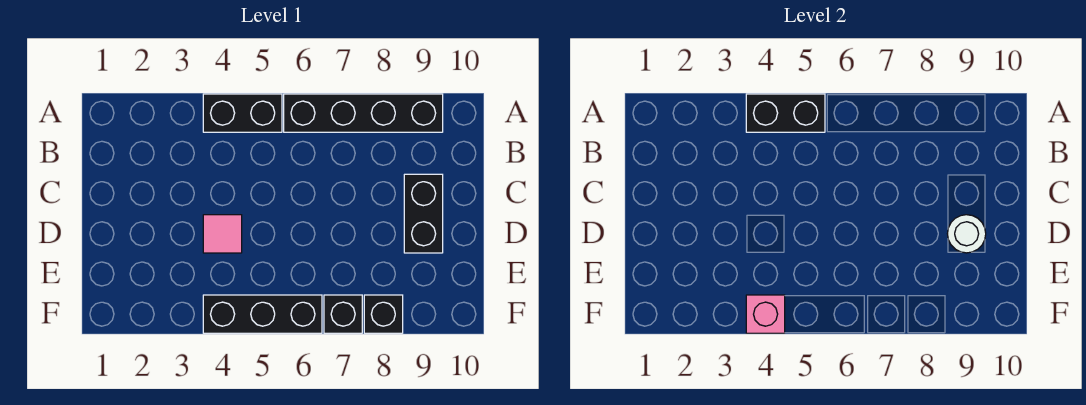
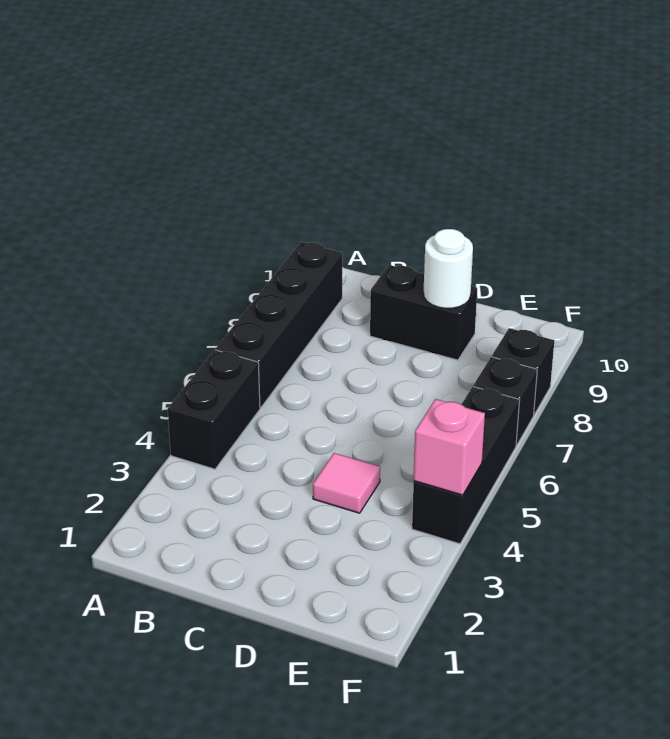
black 1x2 brick [746,94,825,132] -> none

